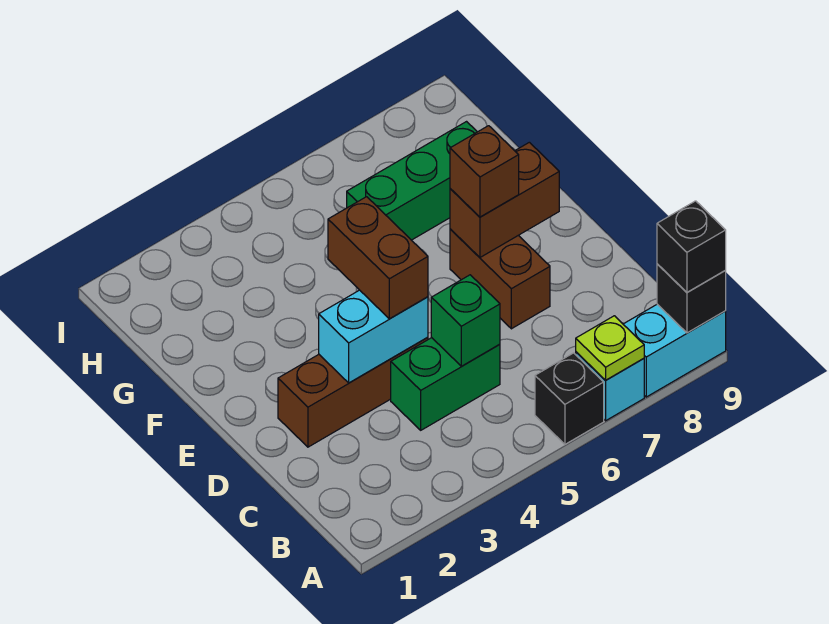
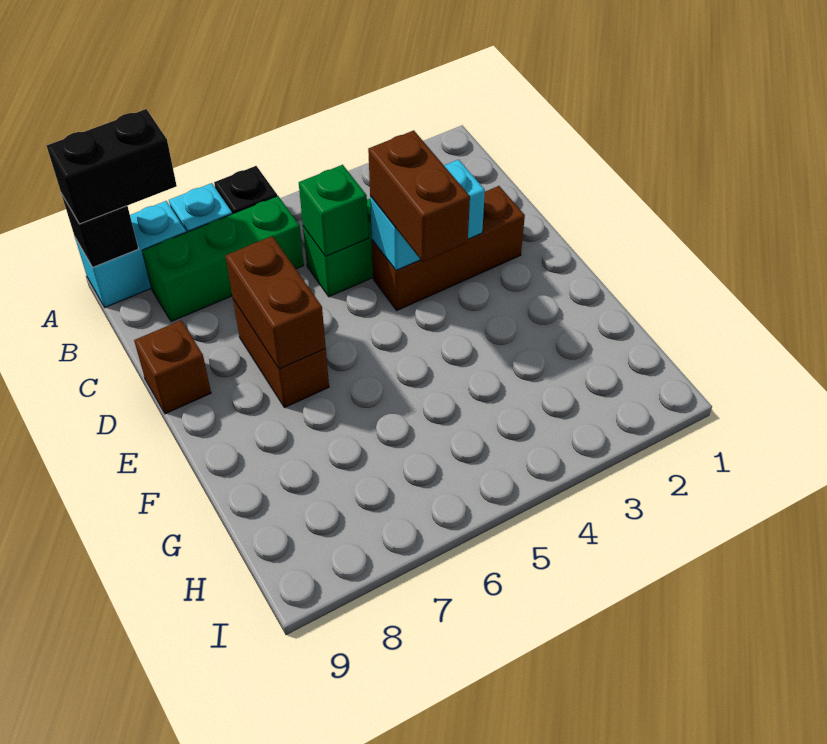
lime 1x1 plate [576,316,644,380] -> none
black 1x1 brick [657,201,726,292] -> black 1x2 brick [47,109,177,224]
brown 1x2 brick [450,142,559,257] -> brown 1x2 brick turned to [225,236,326,369]
brown 1x1 brick [450,126,519,217] -> brown 1x1 brick moved to [134,320,211,414]
green 1x3 brick [347,122,477,240] -> green 1x3 brick moved to [142,196,304,322]

